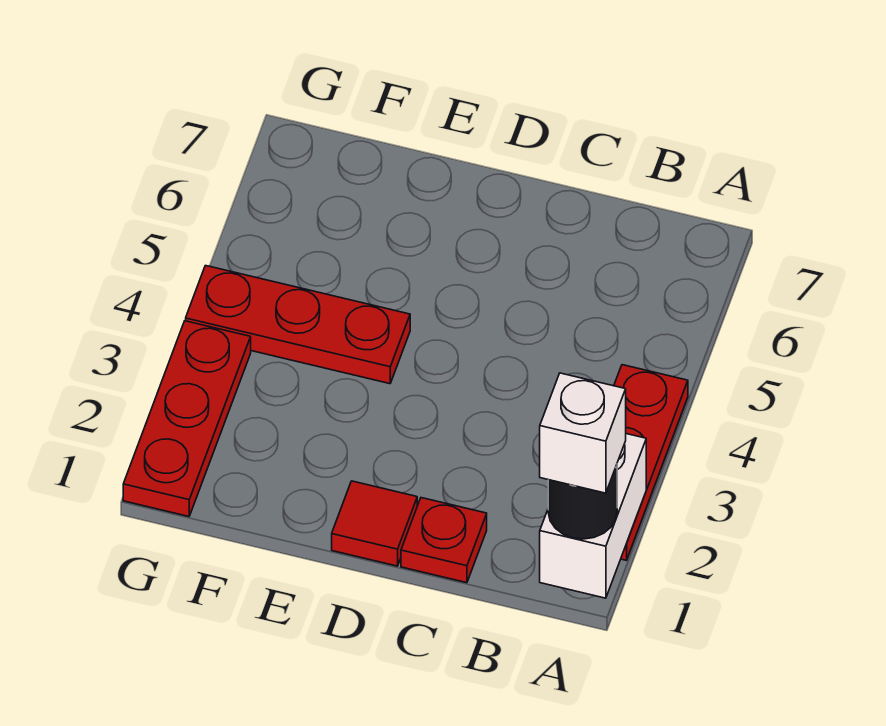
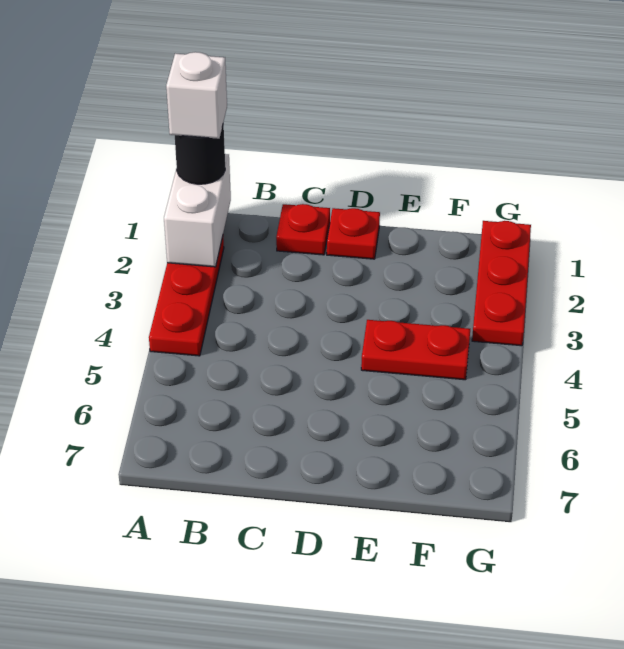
red 1x1 tile [332,481,417,566] -> red 1x1 plate [327,208,380,259]
red 1x3 plate [186,266,410,384] -> red 1x2 plate [361,320,470,380]

